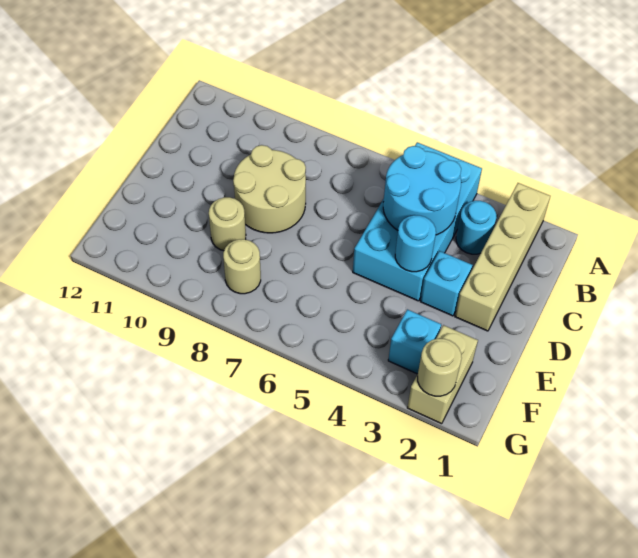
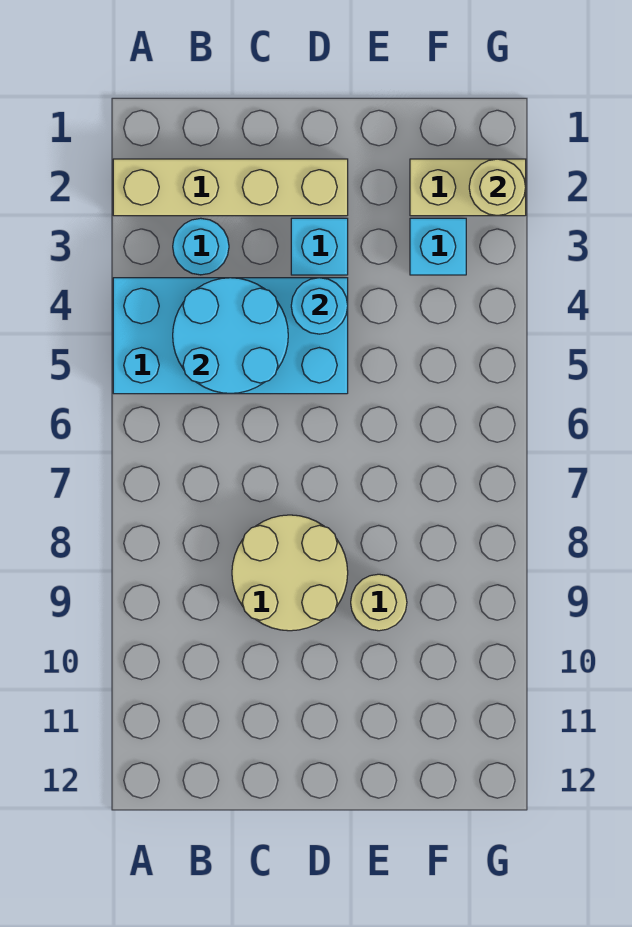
tan 1x1 round brick [223,239,261,294] -> none

